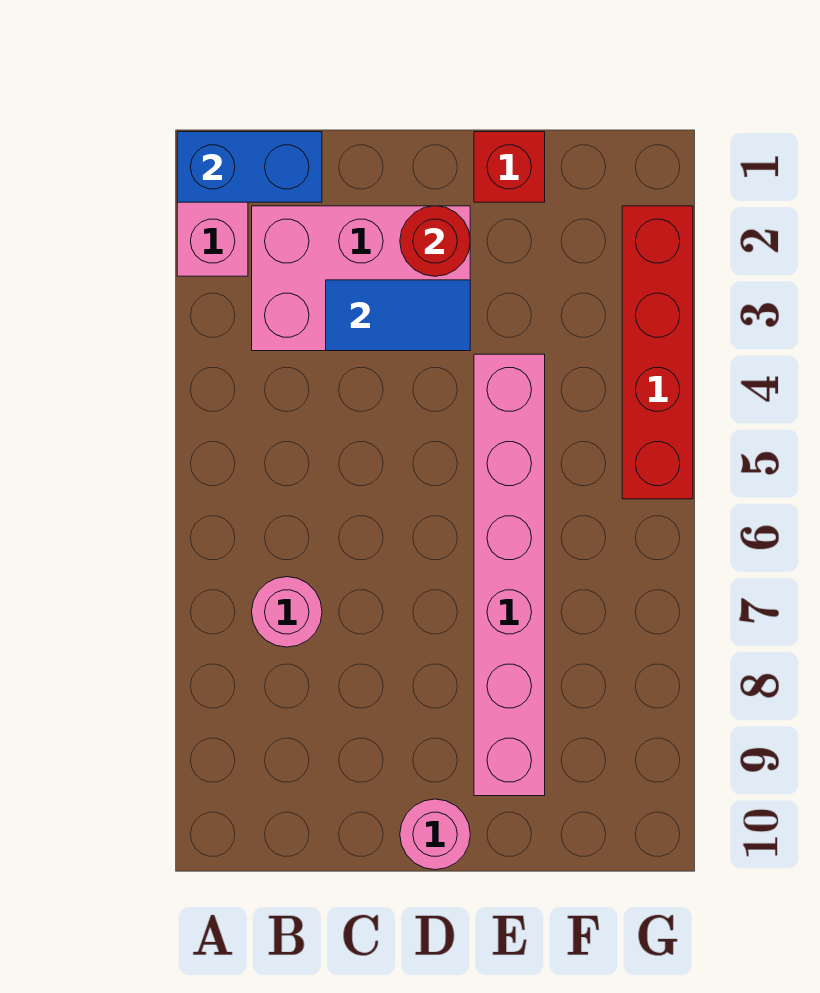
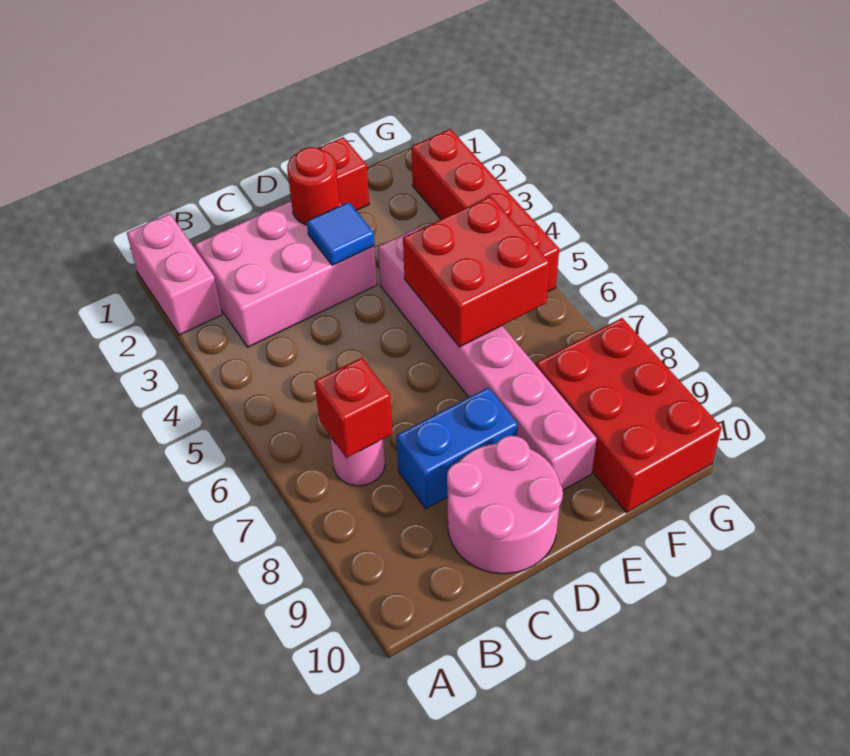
blue 1x2 brick [177,132,322,202] -> blue 1x2 brick moved to [396,387,518,509]
none -> red 1x1 brick [314,358,393,458]
blue 1x2 tile [326,280,470,351] -> blue 1x1 tile [307,202,374,265]
pink 1x1 round brick [400,799,470,870] -> pink 2x2 round brick [447,436,563,574]
none -> red 2x2 brick [403,196,550,347]
none -> red 2x3 brick [536,318,722,513]

